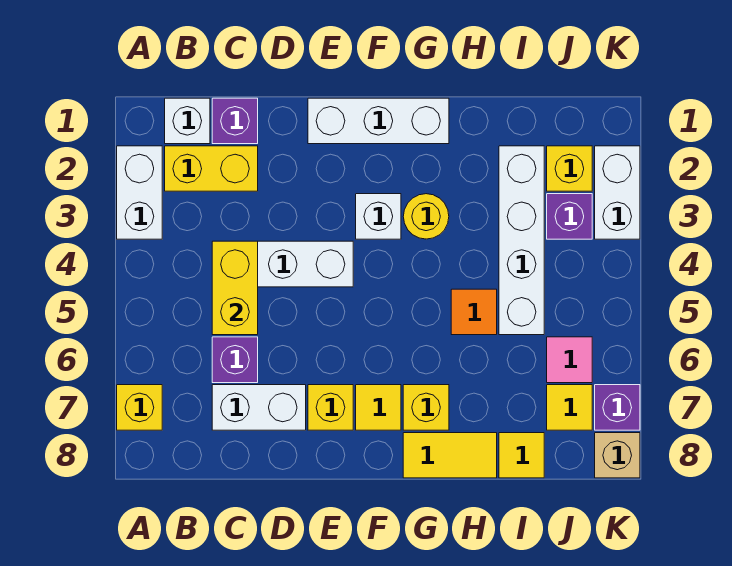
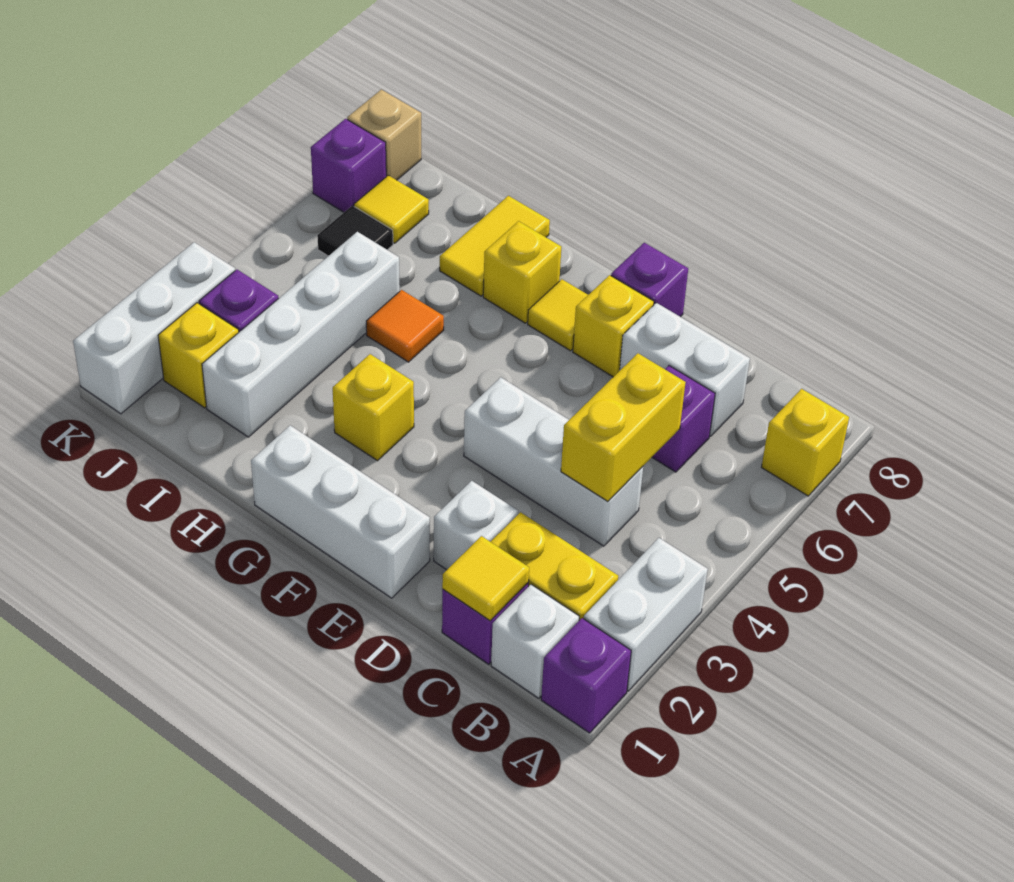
none -> purple 1x1 brick [541,618,631,733]
none -> purple 1x1 brick [611,243,688,317]
white 1x1 brick [356,194,401,239] -> white 1x1 brick moved to [434,481,518,570]
yellow 1x1 round brick [403,194,449,239] -> yellow 1x1 brick [333,354,414,461]
yellow 1x2 tile [403,433,497,478] -> yellow 1x2 tile turned to [440,196,550,296]
yellow 1x1 tile [499,433,544,478] -> yellow 1x1 tile moved to [442,536,529,621]
pink 1x1 tile [547,337,592,383] -> black 1x1 tile [317,206,393,256]
white 1x2 brick [595,146,640,239] -> white 1x3 brick [73,242,235,414]

